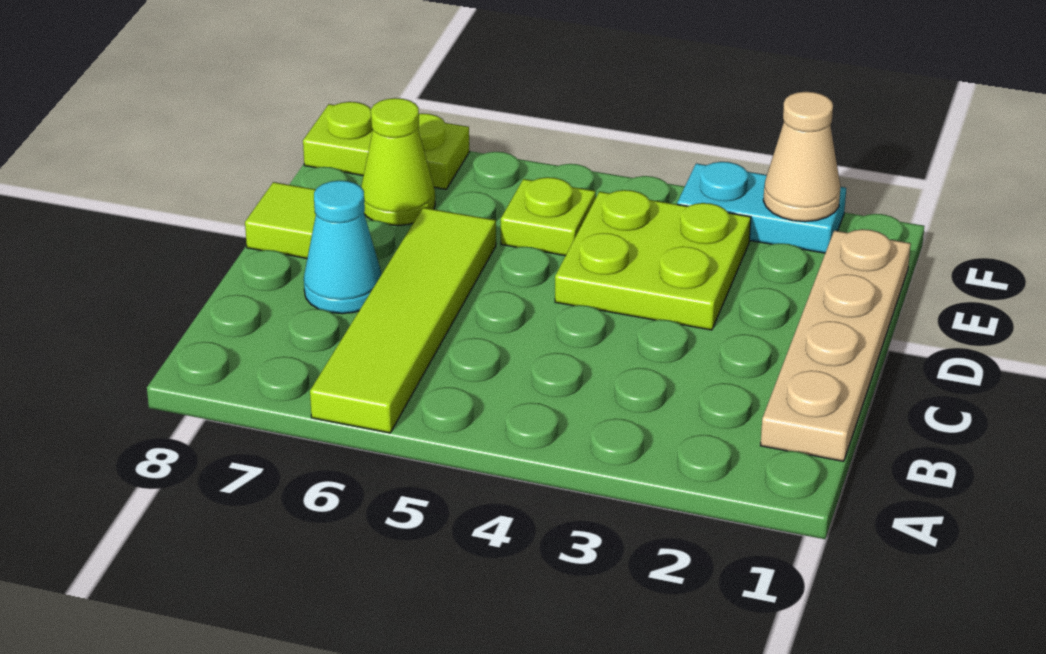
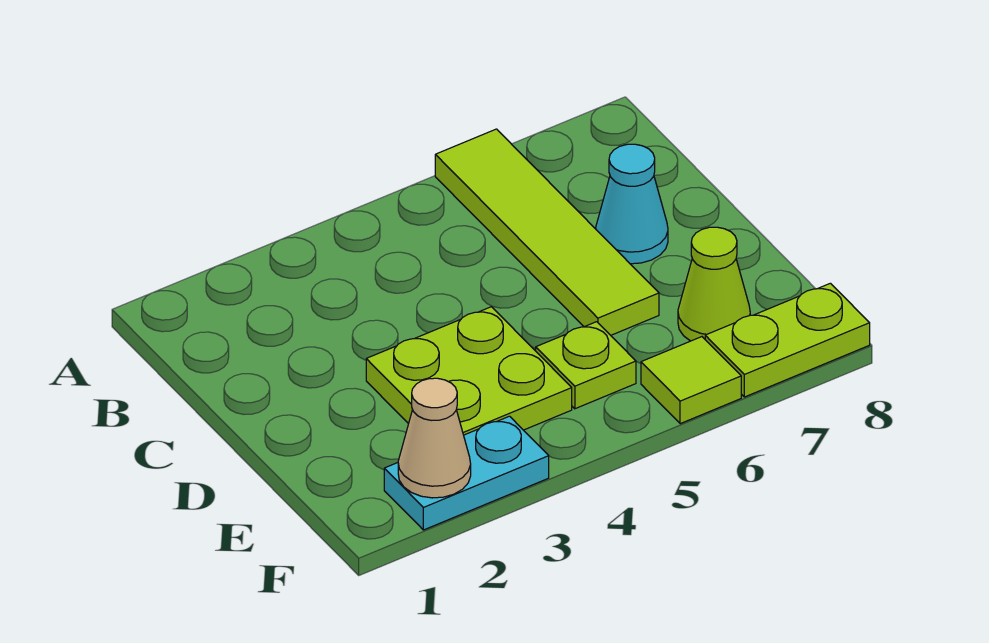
tan 1x4 plate [760,229,911,461] -> none
lime 1x1 tile [245,182,316,258] -> lime 1x1 tile moved to [641,337,741,424]

